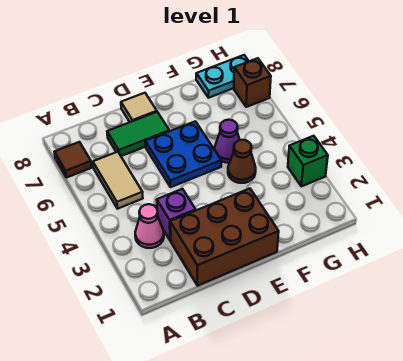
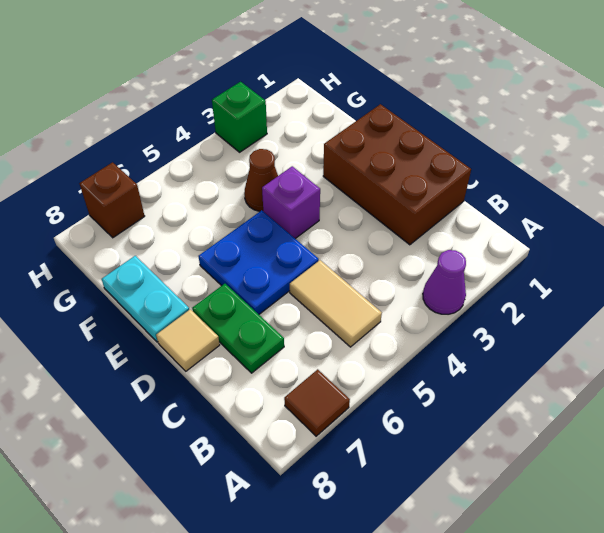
pink 1x1 cone [135,204,164,248] -> none
tan 1x2 tile [93,152,143,209] -> tan 1x2 tile turned to [290,260,382,347]
purple 1x1 brick [157,189,196,241] -> purple 1x1 brick moved to [262,166,320,239]
green 1x2 tile [107,112,169,156] -> green 1x2 plate [192,284,284,373]
purple 1x1 cone [215,120,240,163] -> purple 1x1 cone moved to [423,250,466,314]
cyan 1x2 plate [196,55,249,98] -> cyan 1x2 plate moved to [102,256,189,342]

